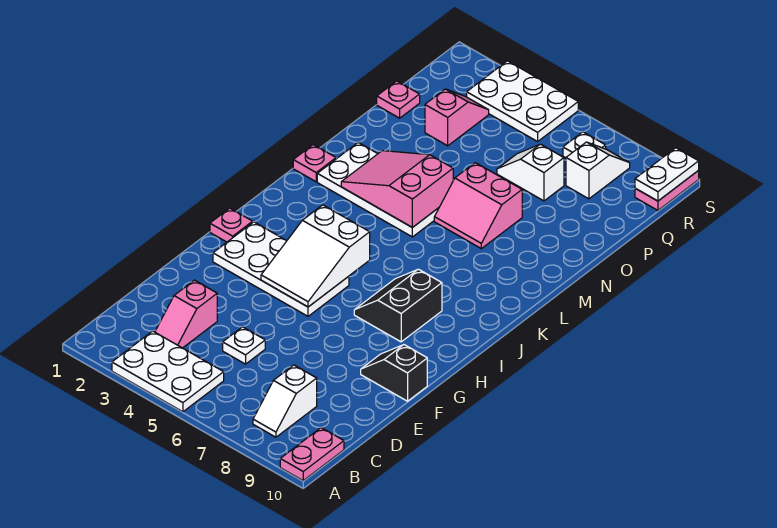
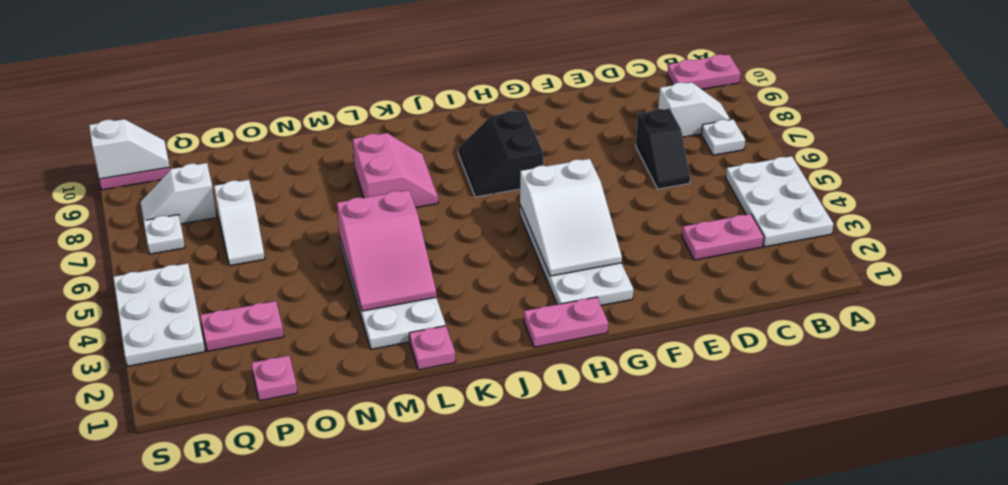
pink 1x2 slope [155,280,217,348] -> pink 1x2 plate [682,214,764,260]
white 1x1 plate [223,327,265,364] -> white 1x1 plate moved to [701,119,745,155]
black 1x2 slope [361,345,427,401] -> black 1x2 slope moved to [636,109,690,189]
white 2x3 slope [261,205,370,307] -> white 2x3 slope turned to [520,159,622,276]
pink 1x1 plate [210,208,253,242] -> pink 1x2 plate [524,297,608,347]
black 2x2 slope [354,269,442,342] -> black 2x2 slope turned to [458,110,543,197]
pink 2x2 slope [434,163,522,249] -> pink 2x2 slope moved to [353,133,438,207]
pink 1x2 slope [425,89,489,146] -> pink 1x2 plate [200,301,284,351]
white 1x2 plate [635,148,699,201] -> white 1x2 slope [89,119,170,179]

